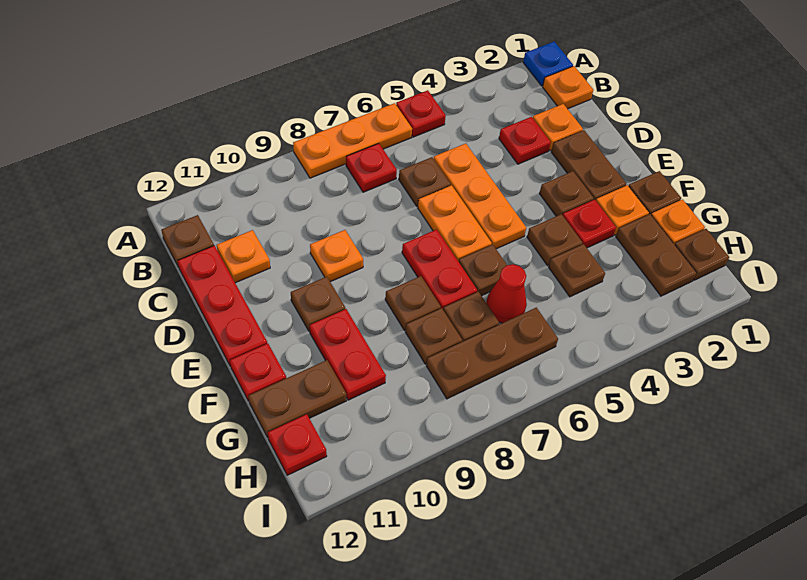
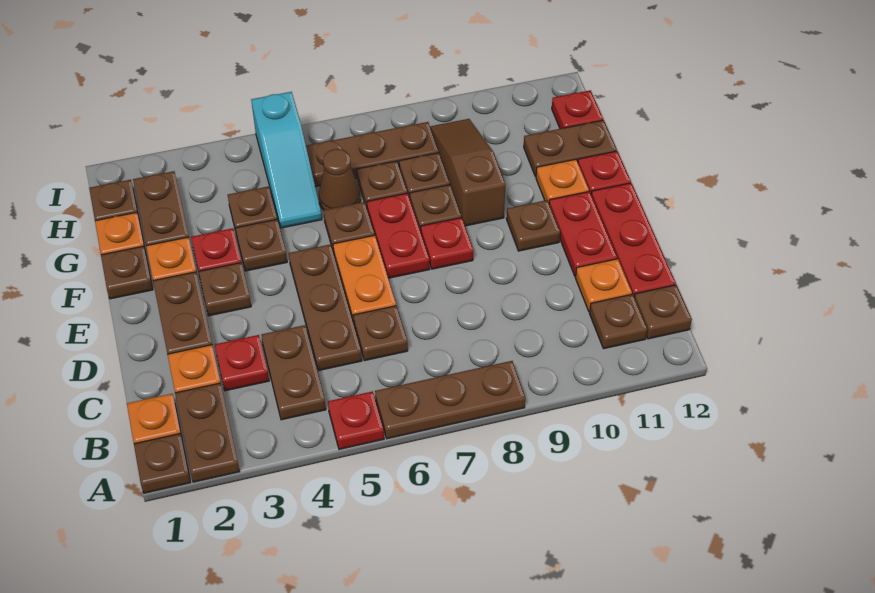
blue 1x1 plate [523,42,573,86] -> brown 1x1 plate [134,434,191,493]
none -> brown 1x2 plate [175,383,240,482]
orange 1x3 plate [293,103,412,178] -> brown 1x3 plate [375,361,525,439]
none -> brown 1x2 plate [261,325,326,420]
red 1x1 plate [346,143,397,192] -> red 1x1 plate moved to [421,218,473,269]
none -> brown 1x1 plate [590,294,647,349]
orange 1x3 plate [434,143,526,249] -> brown 1x3 plate [289,244,362,371]
orange 1x1 plate [310,230,363,282] -> orange 1x1 plate moved to [536,159,589,202]
none -> brown 1x3 slope [430,119,506,226]
red 1x2 plate [310,309,386,400] -> red 1x2 plate moved to [549,192,617,276]
none -> cyan 1x3 slope [251,92,322,228]
red 1x1 cone [486,264,527,323] -> brown 1x1 cone [319,149,361,210]

